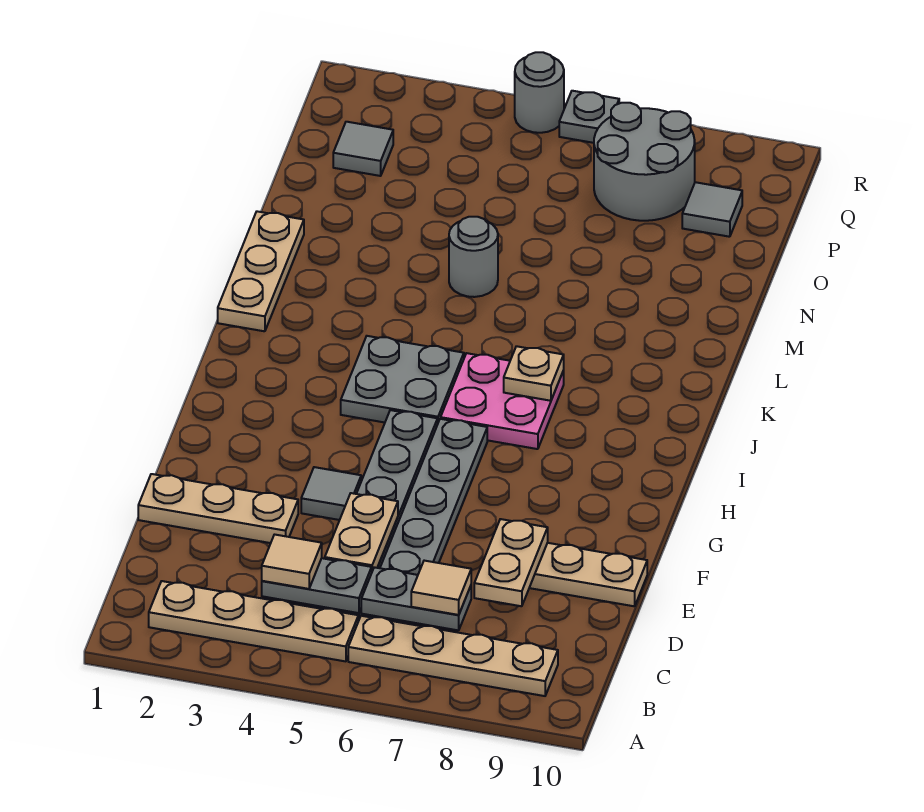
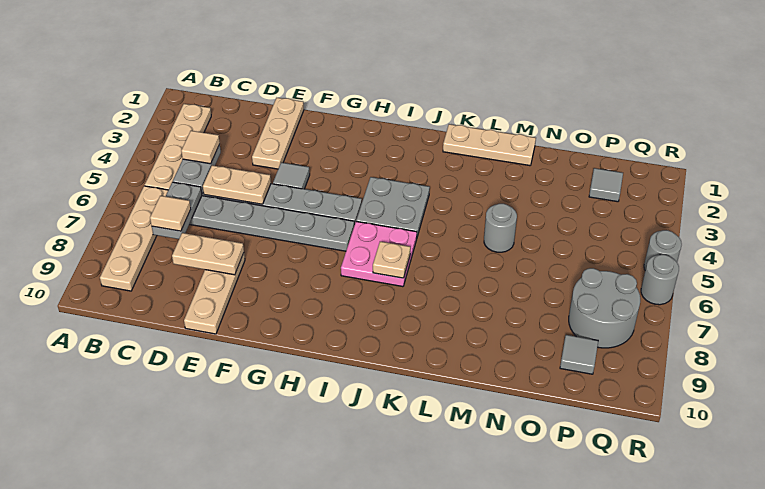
grey 1x1 plate [559,91,619,143] -> grey 1x1 round brick [641,255,679,305]

